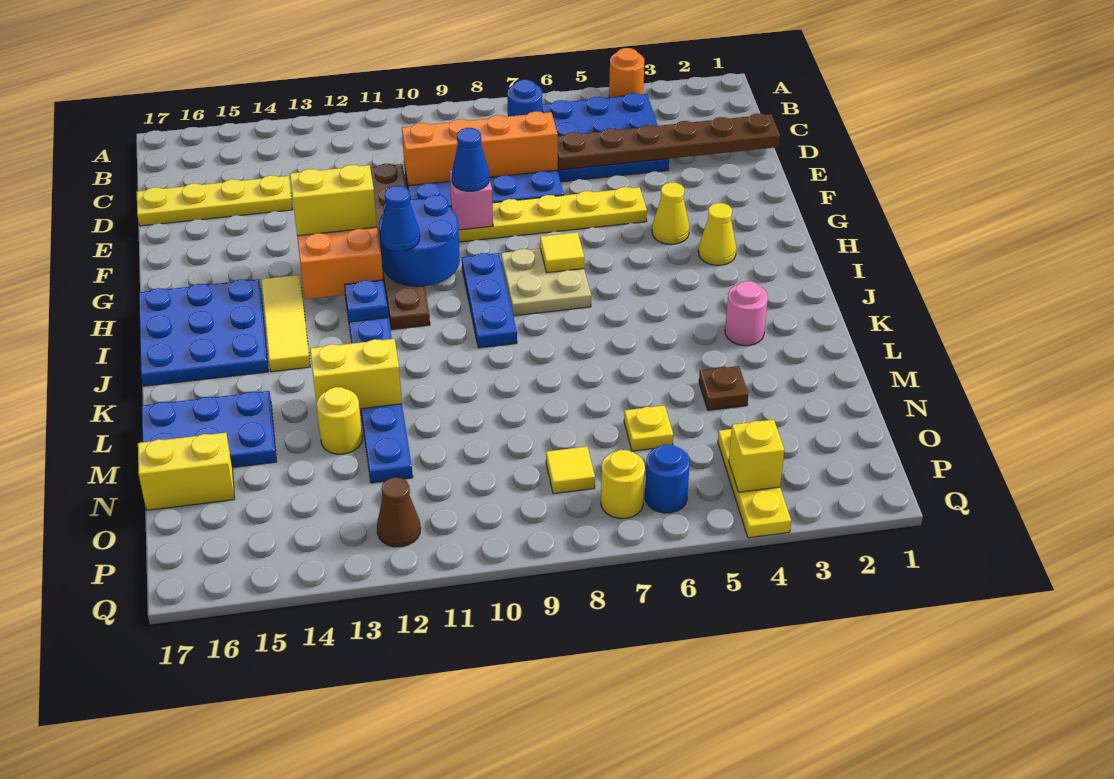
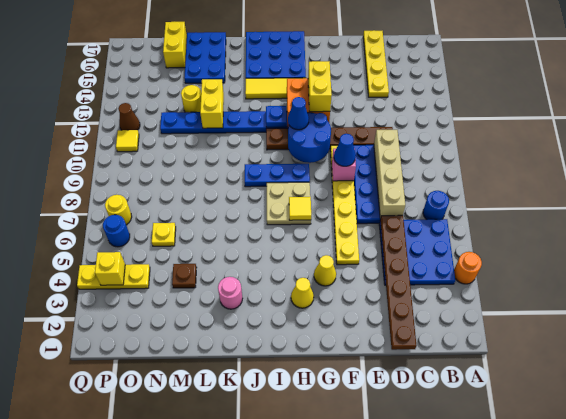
orange 1x4 brick [402,111,558,186] -> tan 1x4 brick [374,130,405,219]
yellow 1x1 tile [546,447,595,494] -> yellow 1x1 tile moved to [116,130,139,152]

